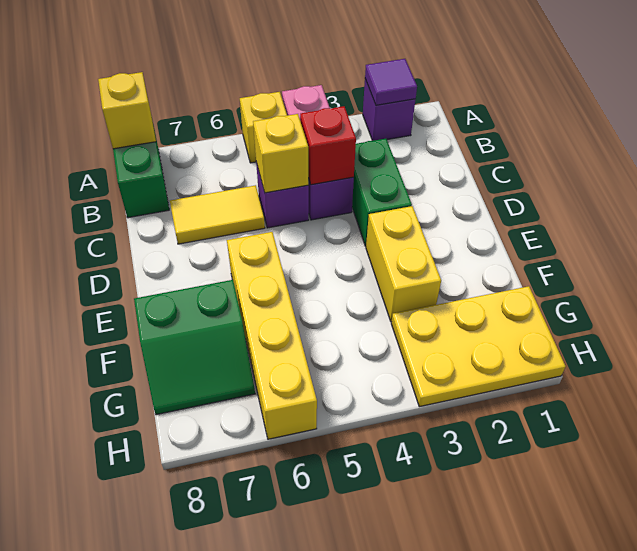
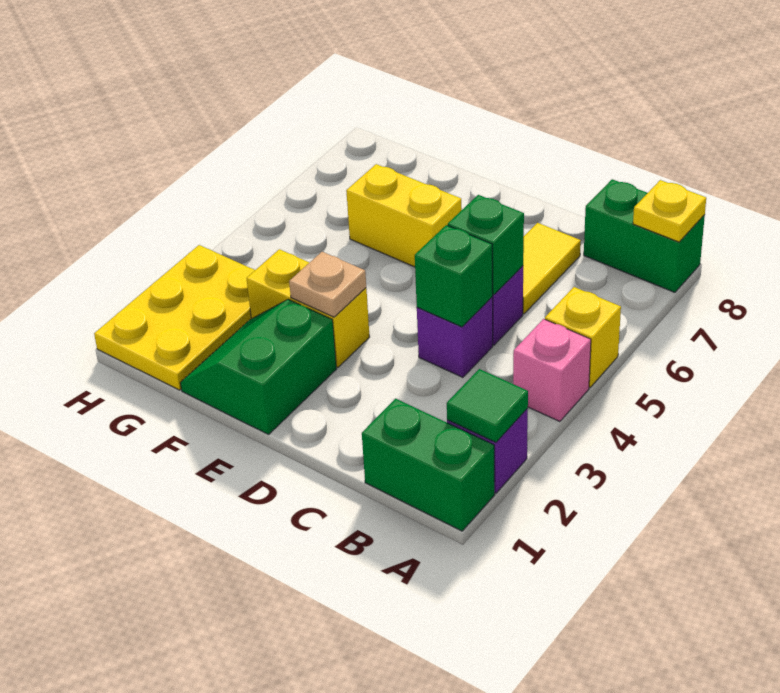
purple 1x1 tile [365,59,417,105] -> green 1x1 tile [447,369,528,442]
yellow 1x1 brick [98,72,156,149] -> yellow 1x1 plate [633,180,706,242]
green 1x2 brick [352,139,412,246] -> green 1x2 brick moved to [362,398,494,531]
red 1x1 brick [300,106,356,185] -> green 1x1 brick [415,225,493,327]
yellow 1x1 brick [253,114,308,193] -> green 1x1 brick [448,195,524,295]
none -> tan 1x1 plate [289,252,366,317]
yellow 1x4 brick [227,232,317,439] -> yellow 1x2 brick [346,164,462,267]
green 2x2 slope [134,280,255,415] -> green 2x2 slope moved to [180,299,336,434]

